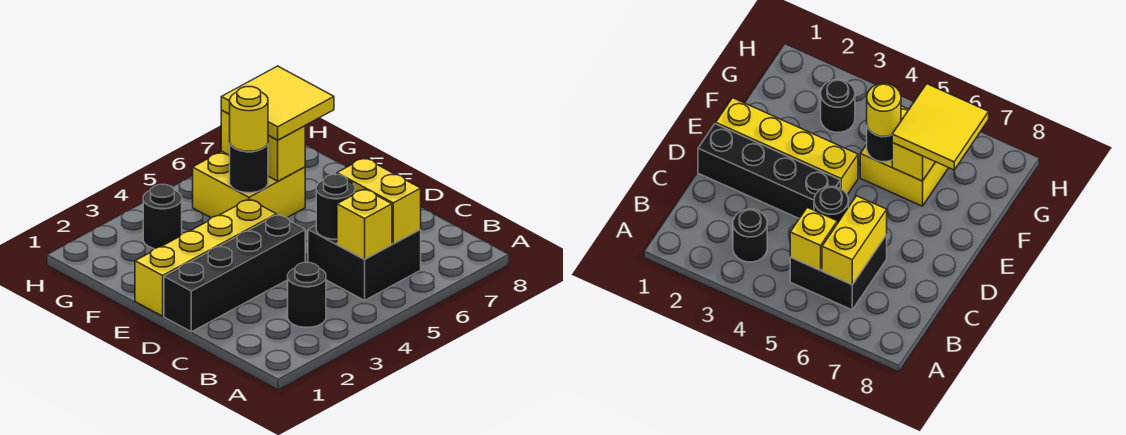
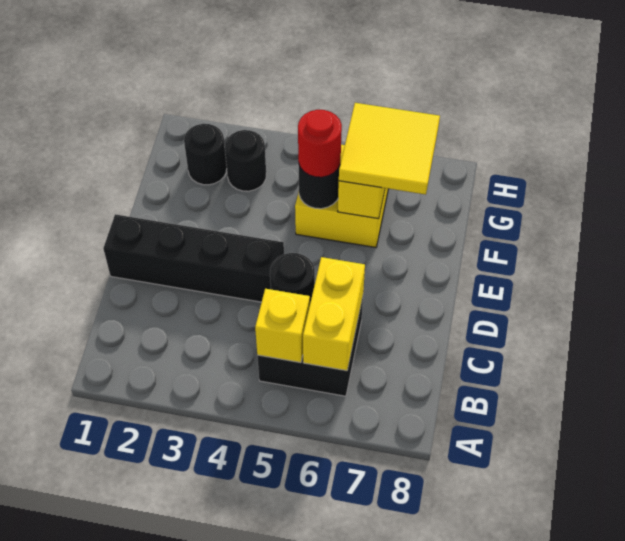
black 1x1 round brick [288,263,326,327] -> black 1x1 round brick moved to [184,124,227,185]
yellow 1x4 brick [135,199,277,316] -> none
yellow 1x1 round brick [229,87,268,151] -> red 1x1 round brick [298,110,342,177]

